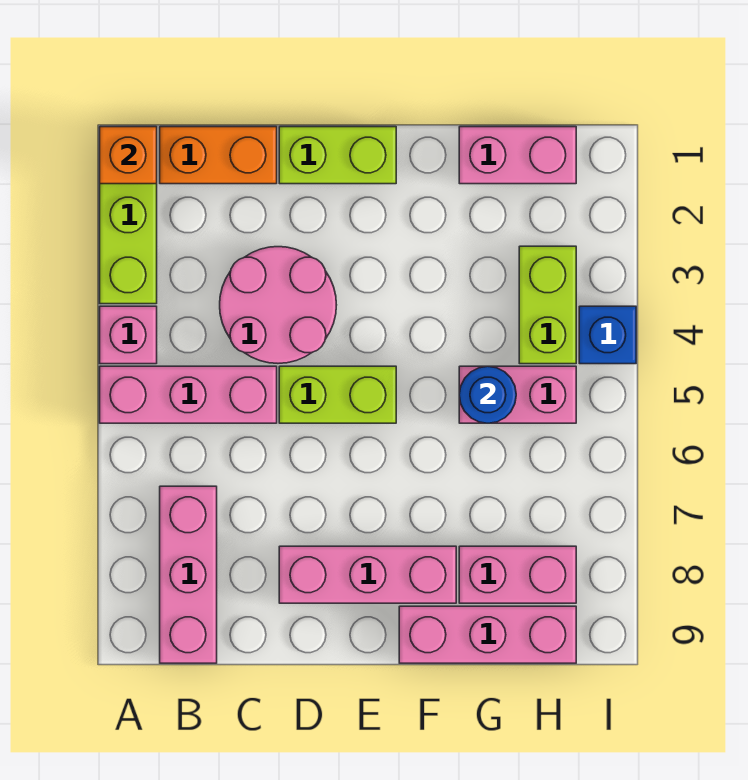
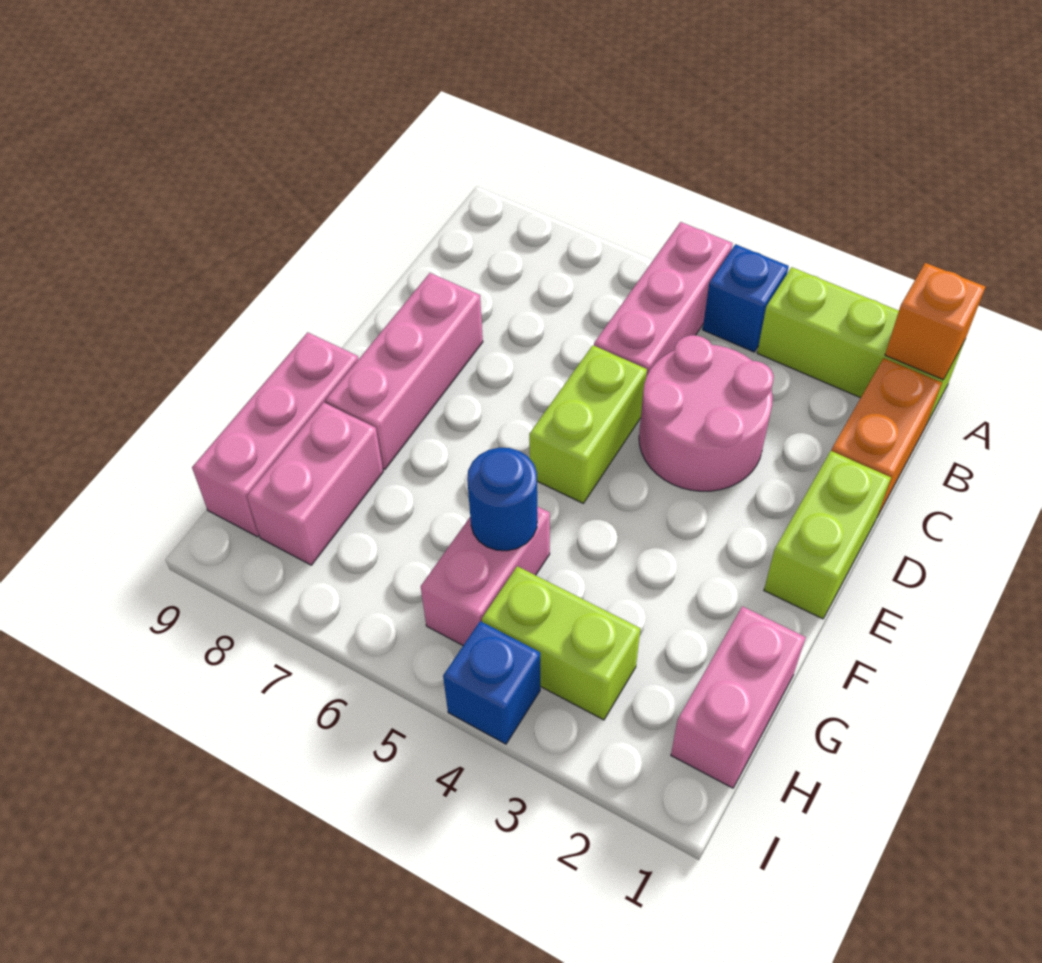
pink 1x1 brick [100,306,157,364] -> blue 1x1 brick [703,244,789,352]
pink 1x3 brick [160,486,217,663] -> none

